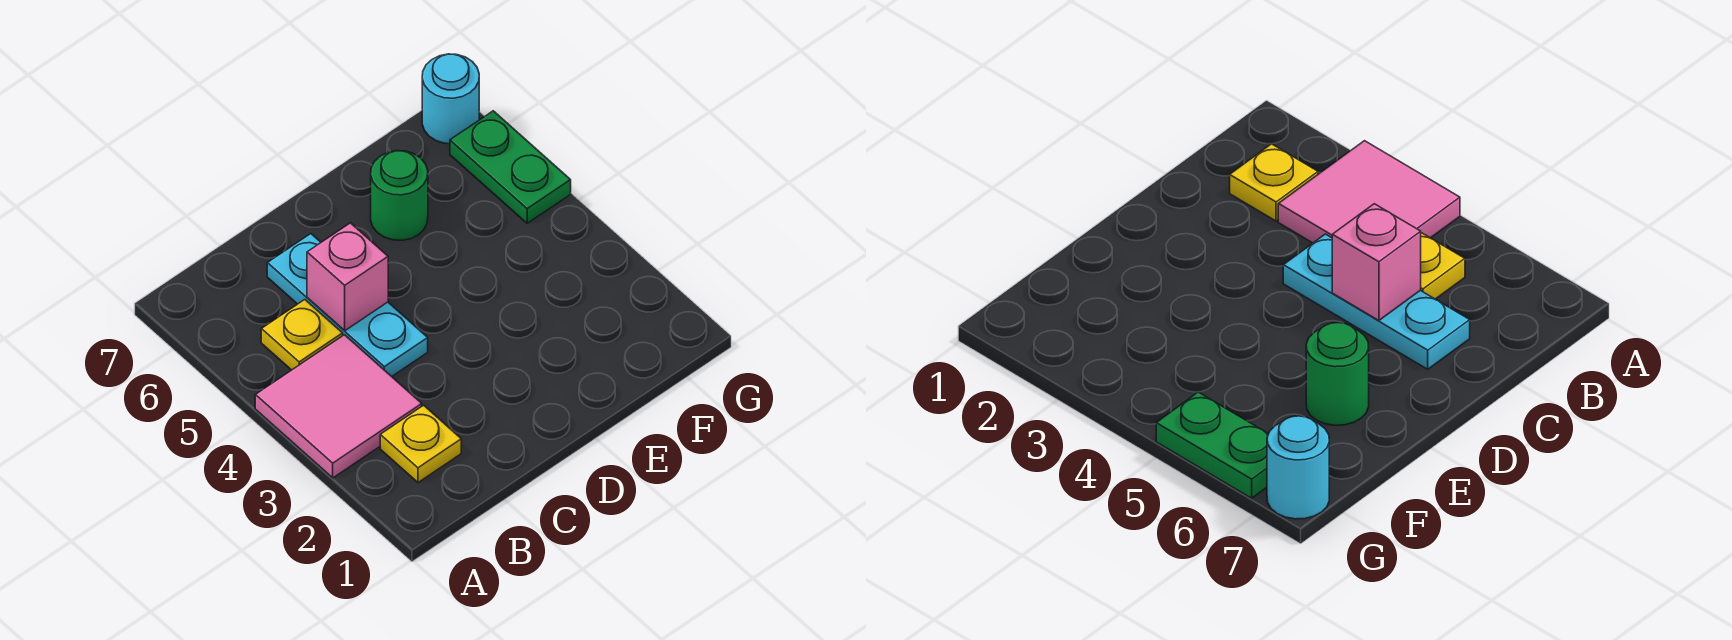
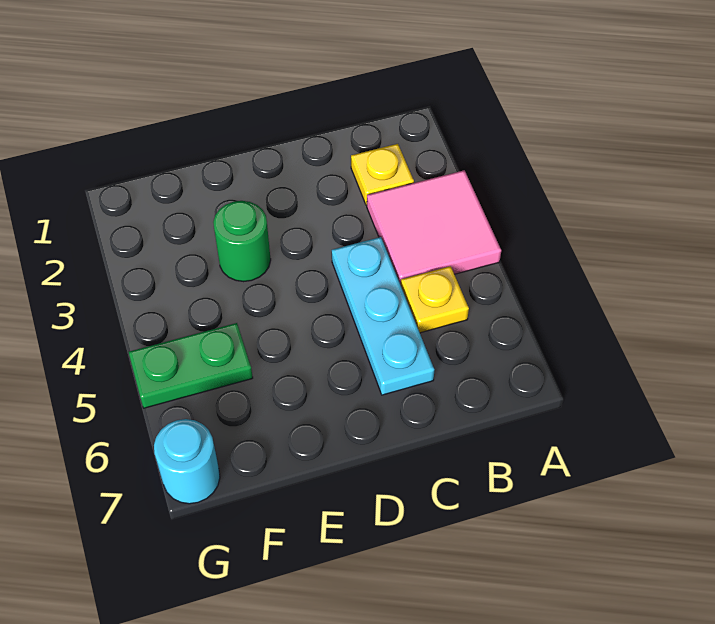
pink 1x1 brick [307,223,388,331] -> none
green 1x1 round brick [371,151,428,240] -> green 1x1 round brick moved to [213,201,271,282]
green 1x2 plate [450,111,571,223] -> green 1x2 plate turned to [129,323,253,408]

